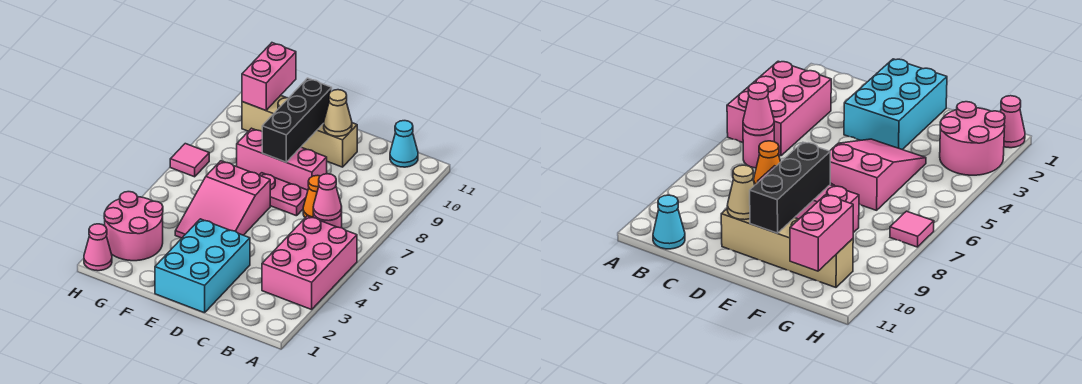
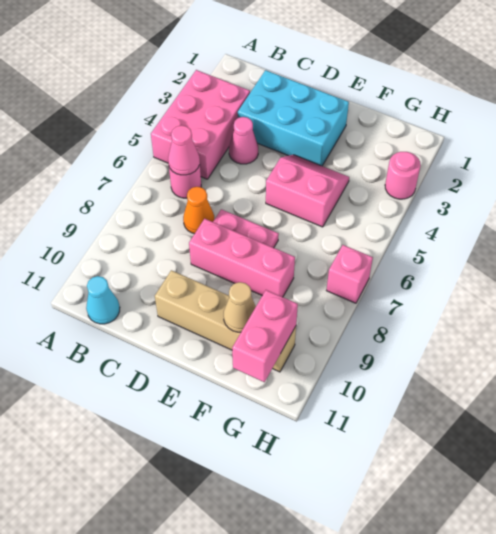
cyan 2x3 brick [155,219,250,313] -> cyan 2x3 brick turned to [238,70,349,166]
tan 1x1 cone [324,90,352,136] -> tan 1x1 cone moved to [224,282,256,332]
pink 2x3 slope [175,161,270,238] -> pink 2x2 slope [266,155,349,227]
black 1x3 brick [262,78,332,162] -> none
pink 2x2 round brick [104,192,163,261] -> pink 1x1 round brick [385,152,421,199]
pink 1x1 cone [84,224,112,271] -> pink 1x1 cone moved to [229,117,258,164]
pink 1x1 tile [170,144,209,177] -> pink 1x1 brick [327,245,373,303]

